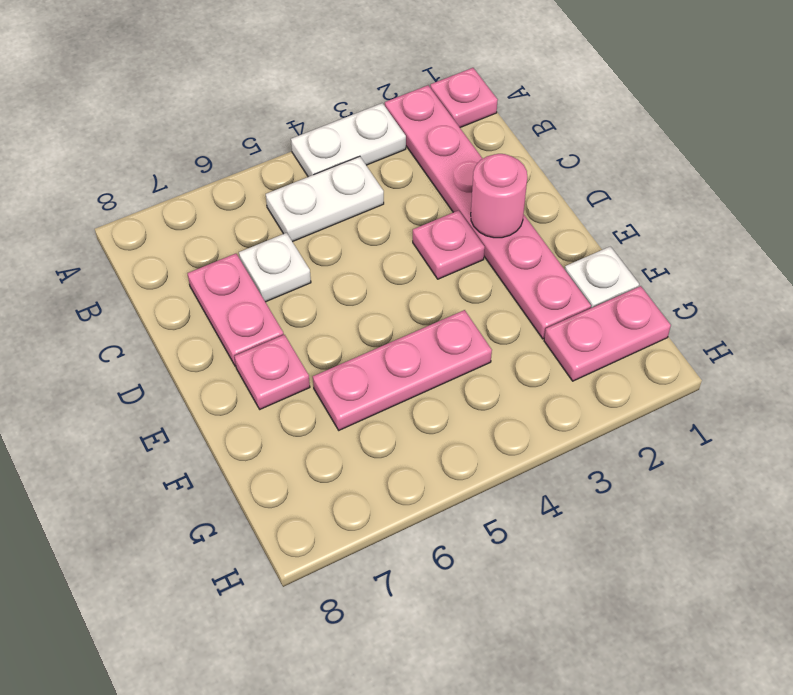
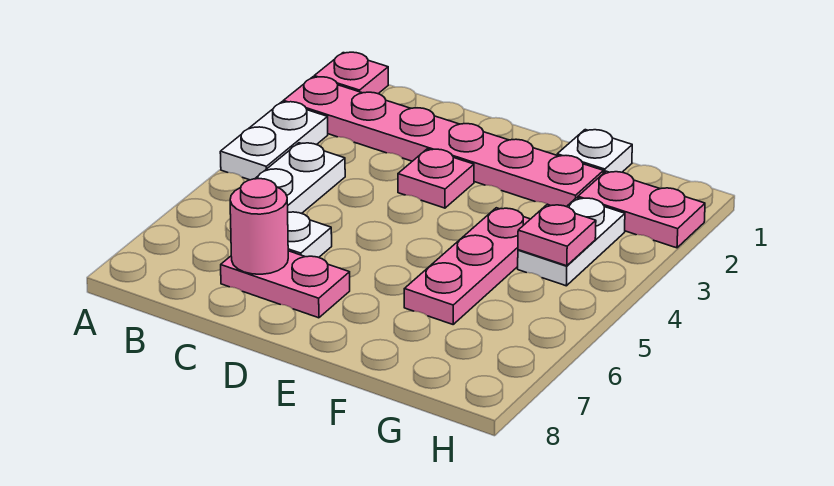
pink 1x1 round brick [471,154,527,238] -> pink 1x1 round brick moved to [230,179,288,274]
pink 1x1 plate [234,335,310,409] -> pink 1x1 plate moved to [518,204,596,266]
pink 1x2 plate [544,286,671,381] -> pink 1x2 plate turned to [578,171,705,248]
none -> white 1x2 plate [518,198,625,286]

